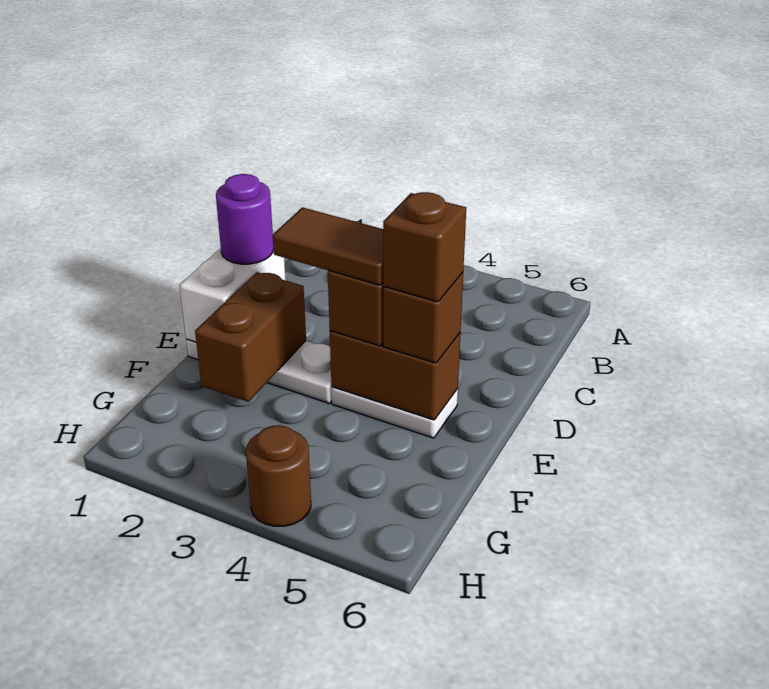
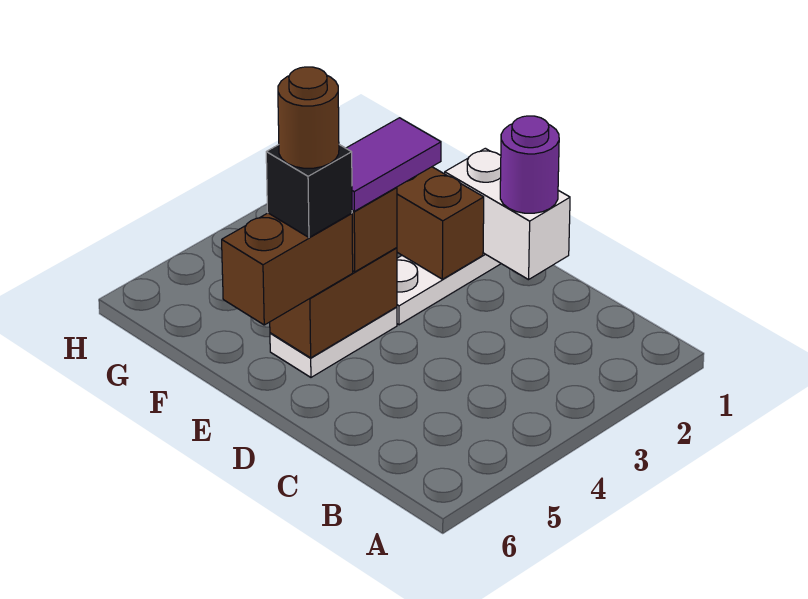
brown 1x2 tile [273,207,383,285] -> purple 1x2 tile [346,118,441,211]
brown 1x1 brick [383,273,463,363] -> brown 1x2 brick [222,213,353,325]
brown 1x1 brick [383,192,466,302] -> black 1x1 brick [266,145,352,237]
brown 1x1 round brick [246,425,311,526] -> brown 1x1 round brick moved to [278,67,339,168]

